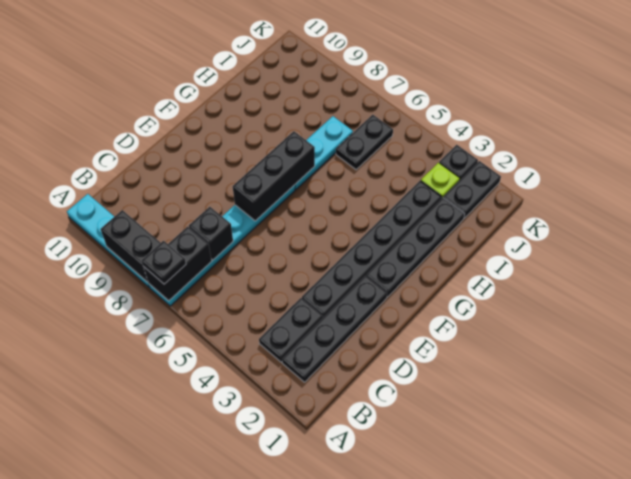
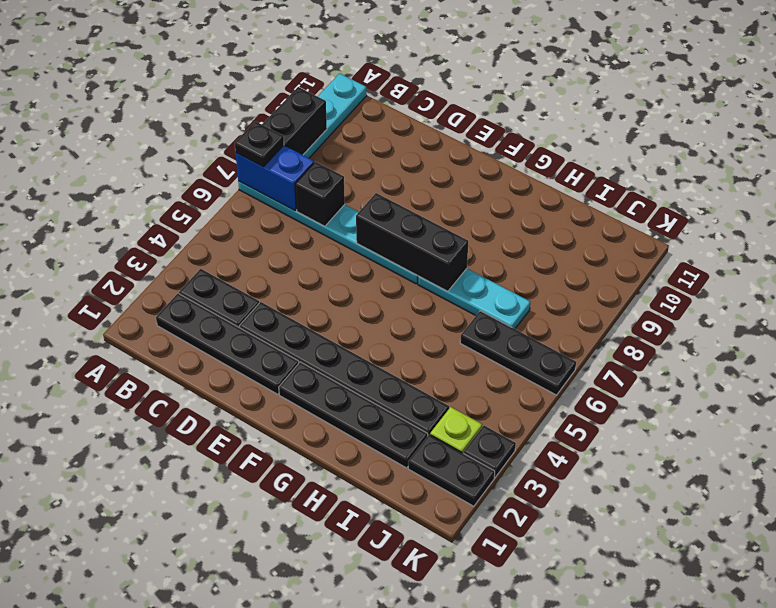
black 1x2 brick [143,226,212,301] -> blue 1x2 brick [236,146,314,211]
black 1x2 plate [336,115,393,170] -> black 1x3 plate [460,311,576,395]

